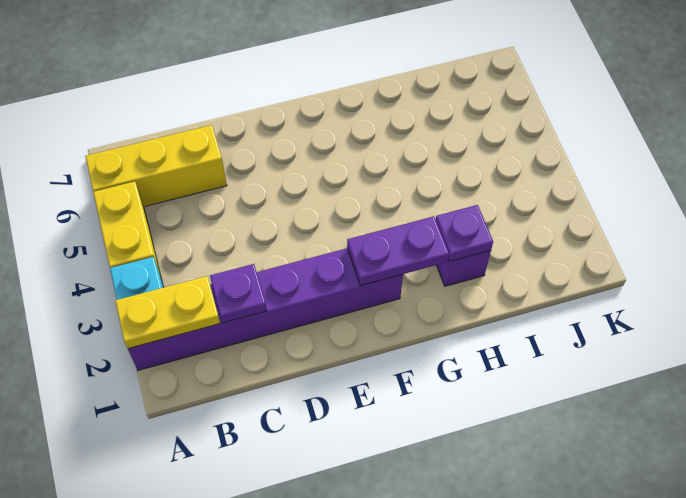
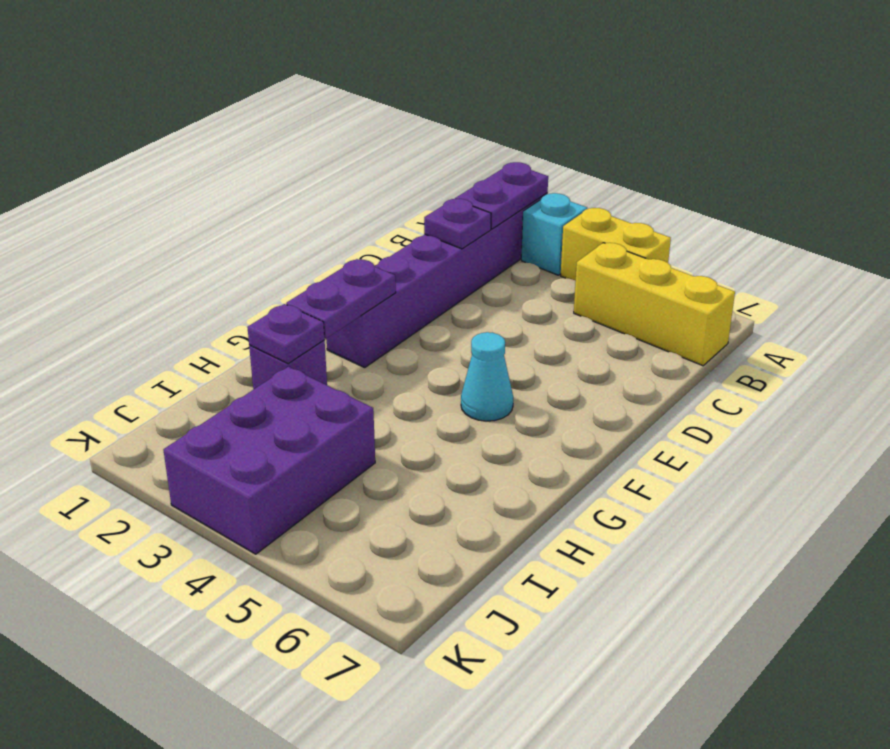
yellow 1x2 plate [115,276,220,349] -> purple 1x2 plate [455,162,548,229]
yellow 1x3 brick [85,125,227,207] -> yellow 1x3 brick turned to [574,243,735,366]
none -> cyan 1x1 cone [461,332,513,421]
none -> purple 2x3 brick [163,367,375,554]

